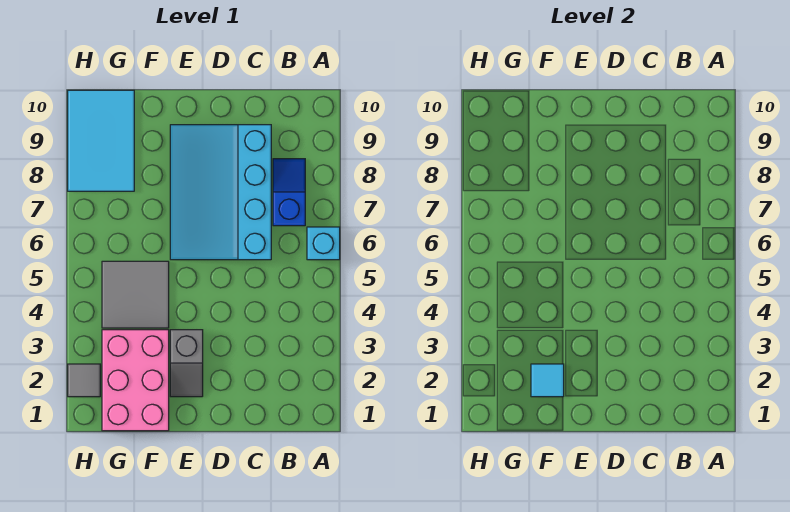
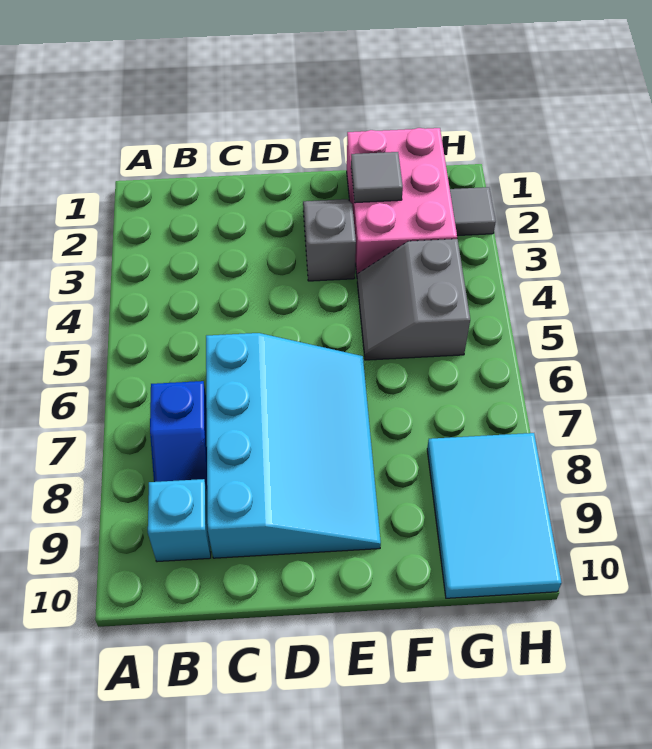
cyan 1x1 brick [307,227,340,260] -> cyan 1x1 brick moved to [148,479,211,562]
cyan 1x1 tile [531,364,564,397] -> grey 1x1 tile [351,152,403,203]
grey 2x2 tile [102,261,169,328] -> grey 2x2 slope [357,239,470,360]

